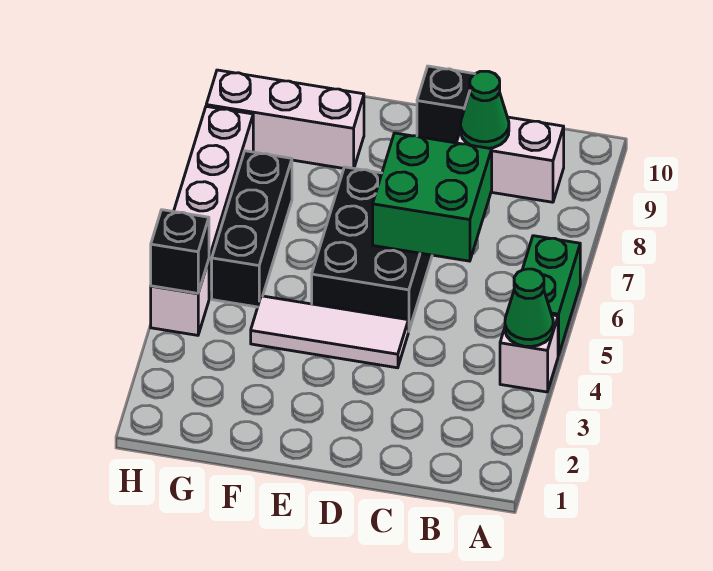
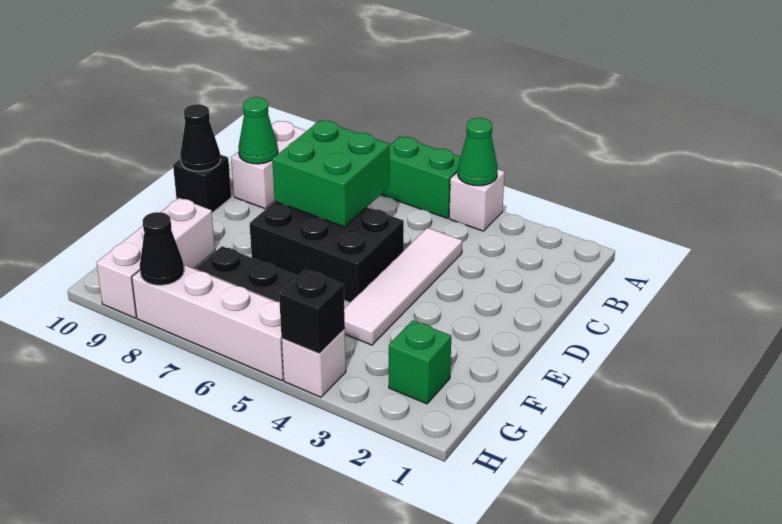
white 1x3 tile [251,296,408,368] -> white 1x4 tile [344,228,462,345]
none -> black 1x1 cone [180,104,220,171]
none -> green 1x1 brick [389,320,451,404]
none -> black 1x1 cone [140,212,184,285]

